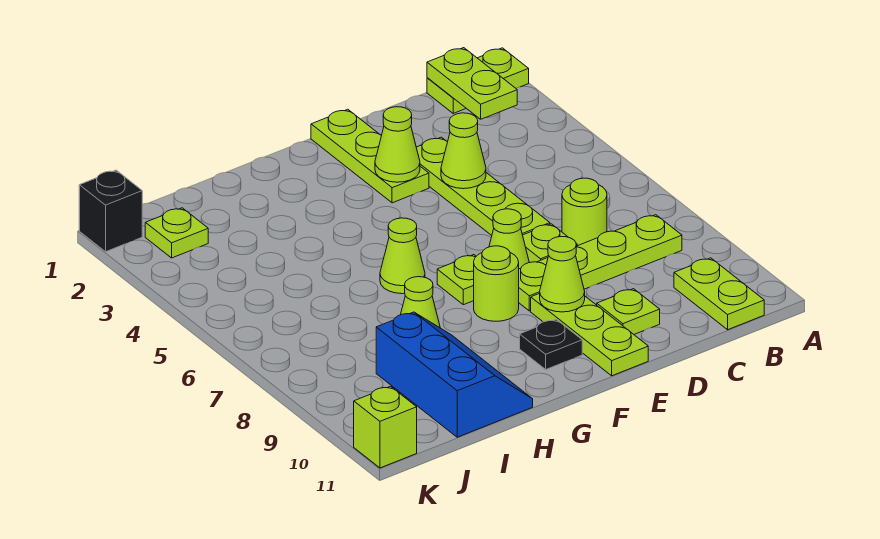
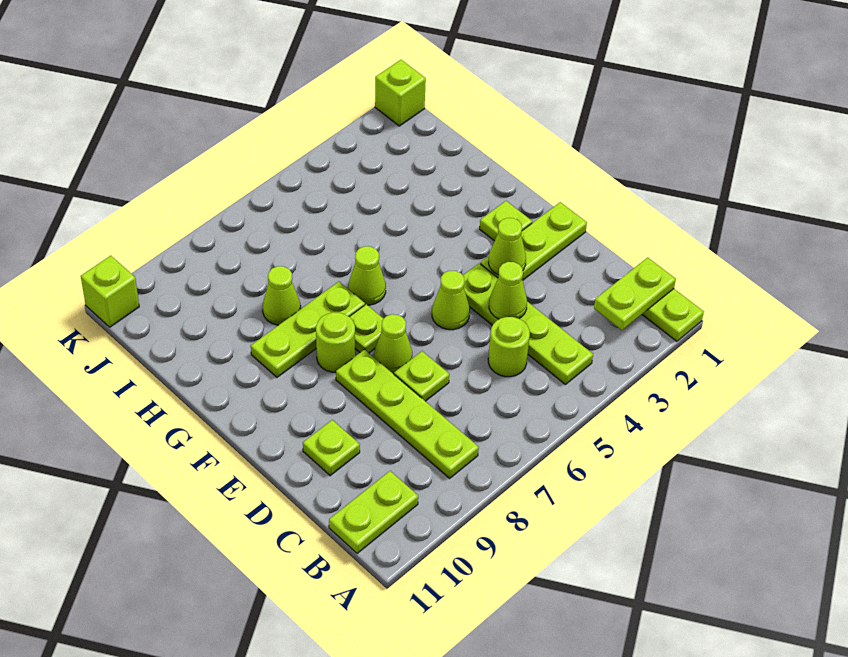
lime 1x1 round brick [562,178,607,246] -> lime 1x1 round brick moved to [488,317,530,377]
lime 1x4 plate [416,137,550,235] -> lime 1x4 plate turned to [463,263,593,384]
lime 1x3 plate [531,293,648,376] -> lime 1x3 plate moved to [251,282,365,377]
lime 1x1 cone [540,237,585,312] -> lime 1x1 cone moved to [432,271,470,330]
black 1x1 plate [520,319,582,369] -> none
blue 2x3 slope [376,312,533,437] -> none
lime 1x1 plate [145,208,208,258] -> lime 1x1 plate moved to [480,201,532,241]
black 1x1 brick [79,170,142,252] -> lime 1x1 brick [375,60,426,126]

